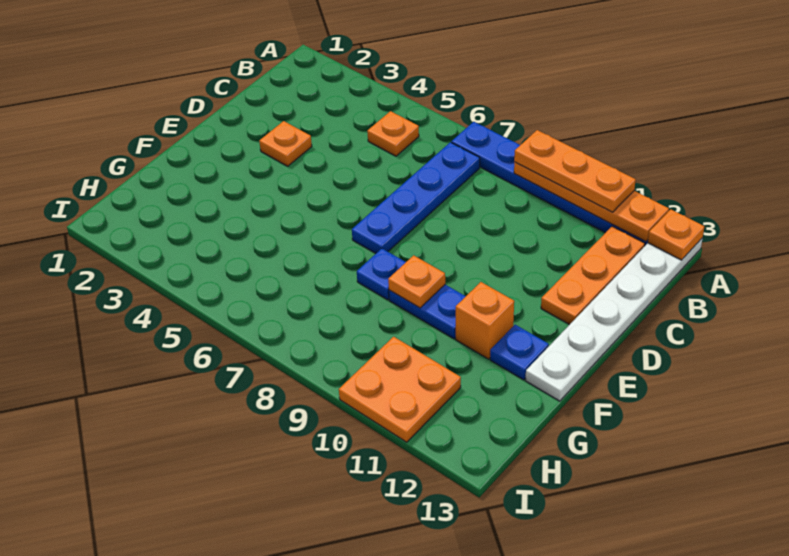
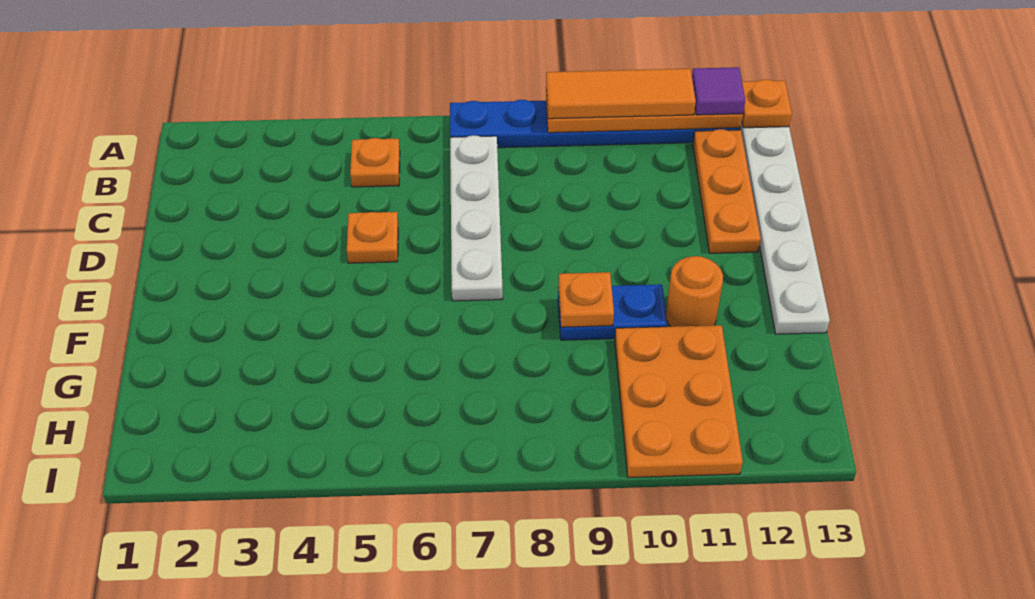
orange 1x3 plate [514,130,636,212] -> orange 1x3 tile [546,69,696,119]
none -> purple 1x1 tile [692,67,745,115]
blue 1x4 plate [352,142,480,253] -> white 1x4 plate [450,135,503,301]
orange 1x1 plate [259,121,312,166] -> orange 1x1 plate moved to [347,212,398,263]
blue 1x1 plate [357,249,406,300] -> none
orange 1x1 brick [456,282,514,359] -> orange 1x1 round brick [666,256,723,327]
blue 1x1 plate [490,325,549,380] -> none
orange 2x2 plate [339,337,461,442] -> orange 2x3 plate [615,325,743,478]

